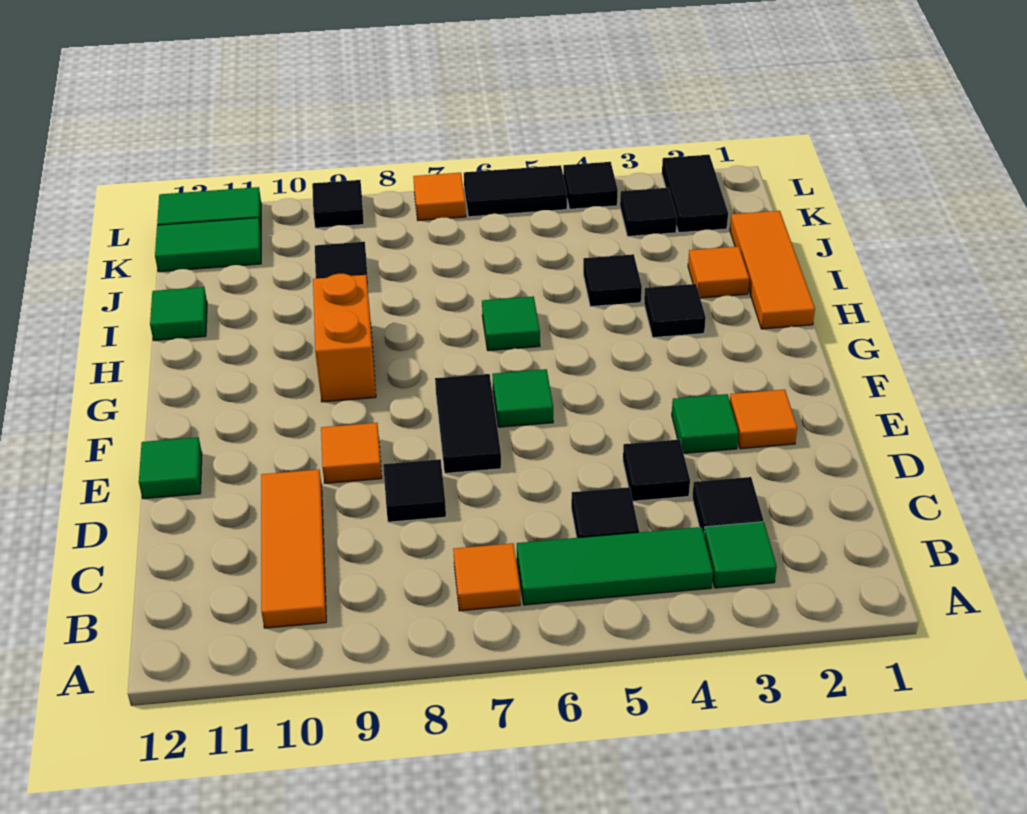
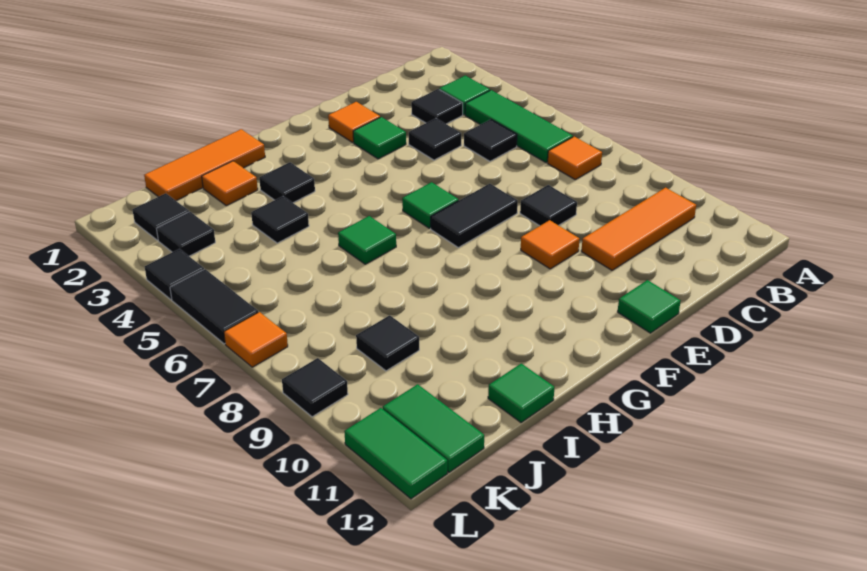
orange 1x2 brick [313,274,376,402] -> none
black 1x2 tile [662,155,728,233] -> black 1x1 tile [133,193,189,240]

